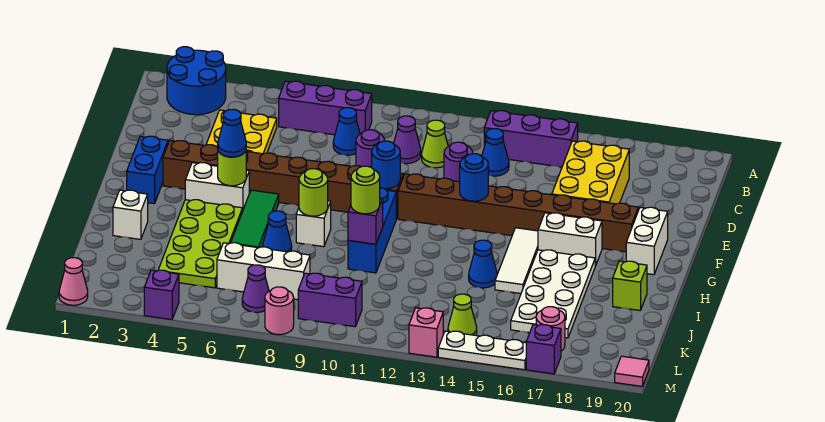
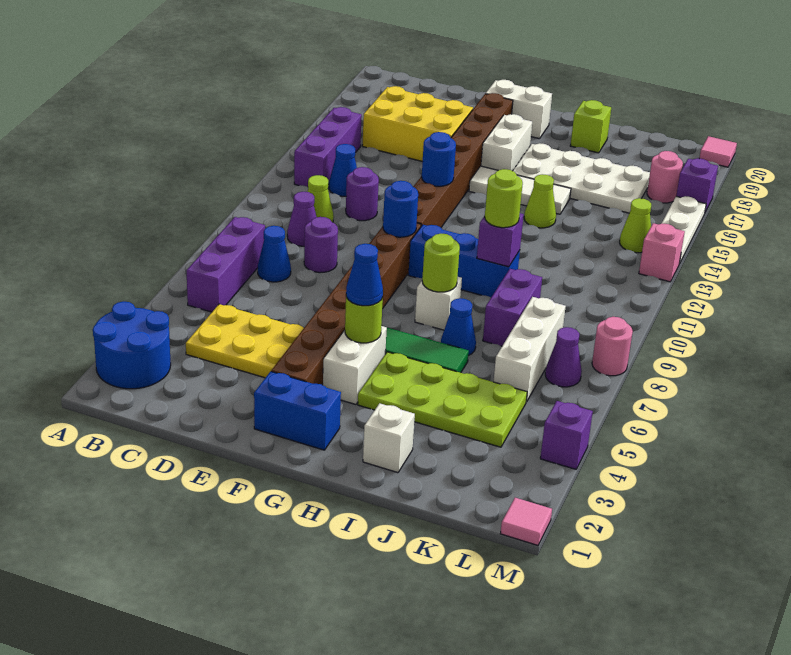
blue 1x1 cone [469,240,497,288] -> lime 1x1 cone [524,174,556,228]
purple 1x2 brick [298,273,362,327] -> purple 1x2 brick moved to [483,269,542,346]
pink 1x1 cone [59,258,88,305] -> pink 1x1 tile [500,498,552,545]

